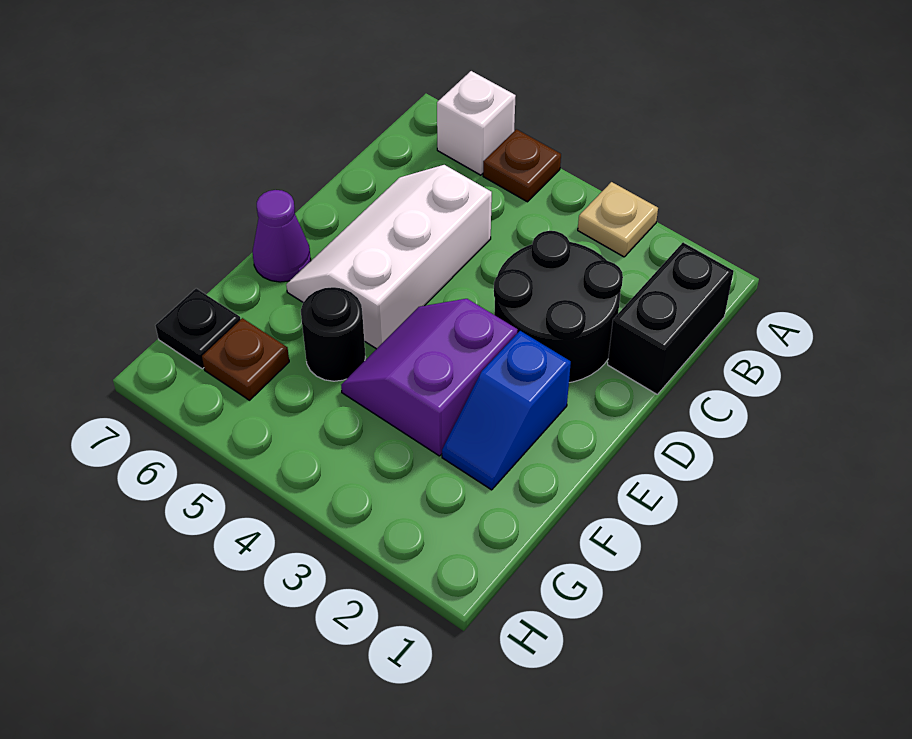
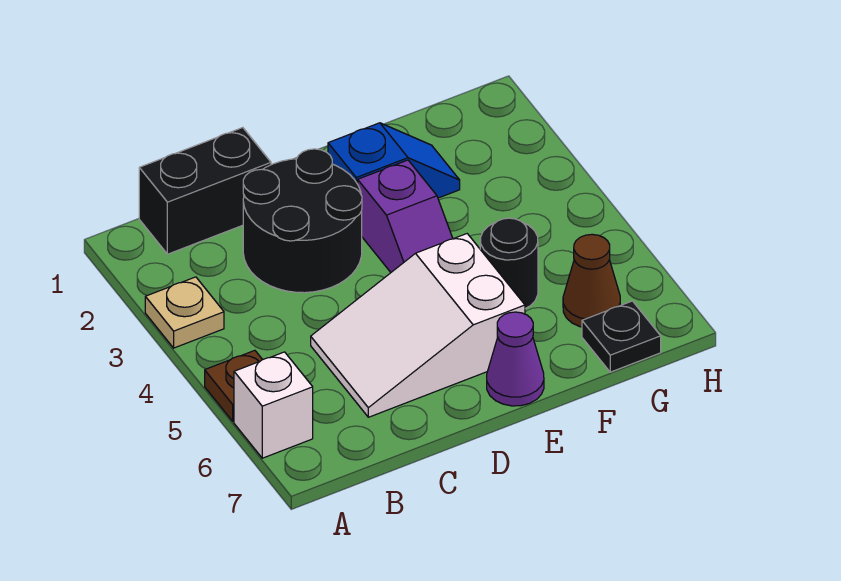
white 2x3 slope [286,165,492,349] -> white 2x3 slope turned to [311,234,525,417]
purple 2x2 slope [341,299,518,456] -> purple 1x2 slope [358,160,453,272]
brown 1x1 plate [202,318,289,400] -> brown 1x1 cone [563,234,620,327]

